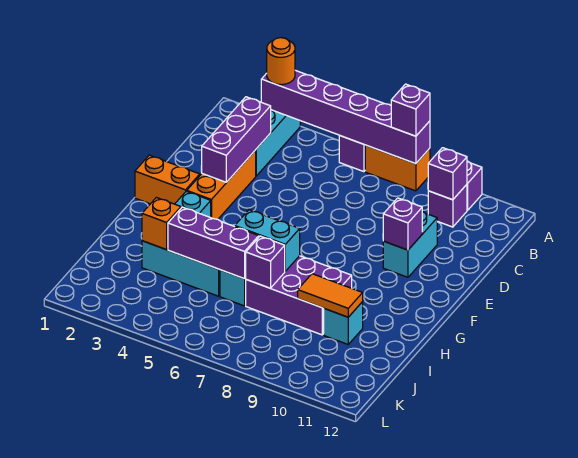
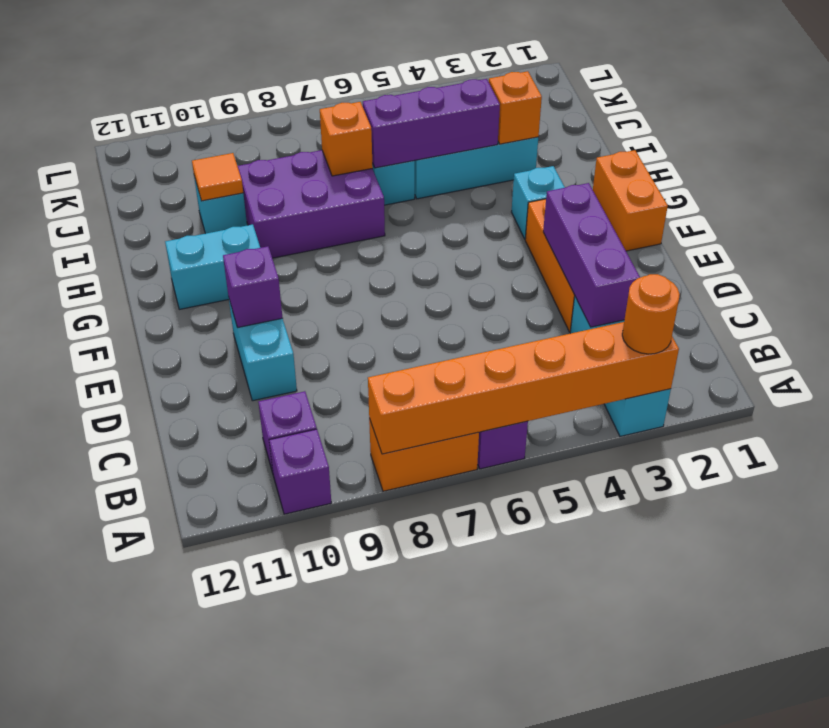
purple 1x6 brick [261,70,430,164] -> orange 1x6 brick [368,322,679,454]
purple 1x1 brick [391,84,430,136] -> none
purple 1x1 brick [428,148,467,200] -> none
orange 1x2 brick [135,155,200,204] -> orange 1x2 brick turned to [593,150,668,251]
cyan 1x2 brick [235,210,300,271] -> cyan 1x2 brick moved to [165,224,260,309]
purple 1x1 brick [246,236,285,288] -> orange 1x1 brick [320,102,373,176]
orange 1x2 tile [298,274,363,317] -> orange 1x1 tile [192,153,243,201]

